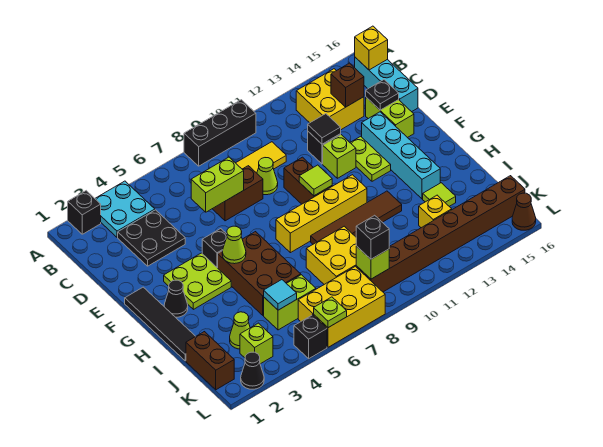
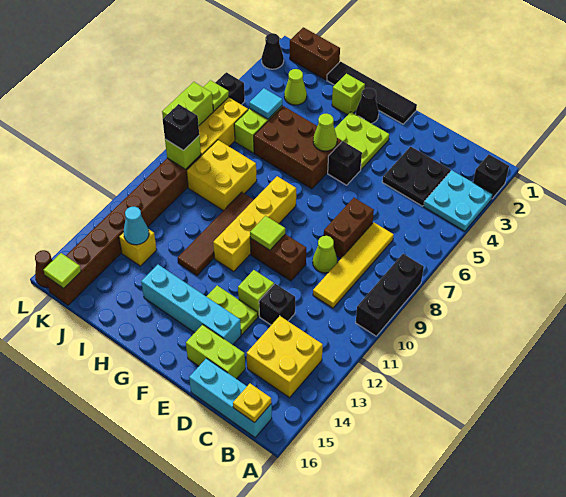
yellow 1x1 brick [355,26,388,70] -> yellow 1x1 plate [233,384,272,423]
brown 1x1 brick [331,63,364,107] -> none
lime 1x2 brick [191,157,244,212] -> lime 1x2 brick moved to [162,82,213,125]
black 1x1 tile [308,114,341,144] -> none
black 1x1 plate [366,80,399,110] -> none
lime 1x1 tile [423,183,456,206] -> lime 1x1 tile moved to [44,253,81,288]
none -> cyan 1x1 cone [123,207,149,245]
lime 1x1 brick [240,323,273,364] -> lime 1x1 brick moved to [332,74,365,115]

